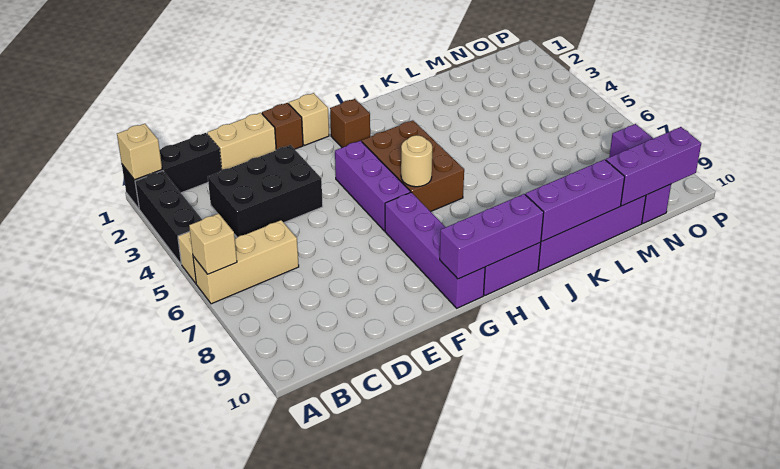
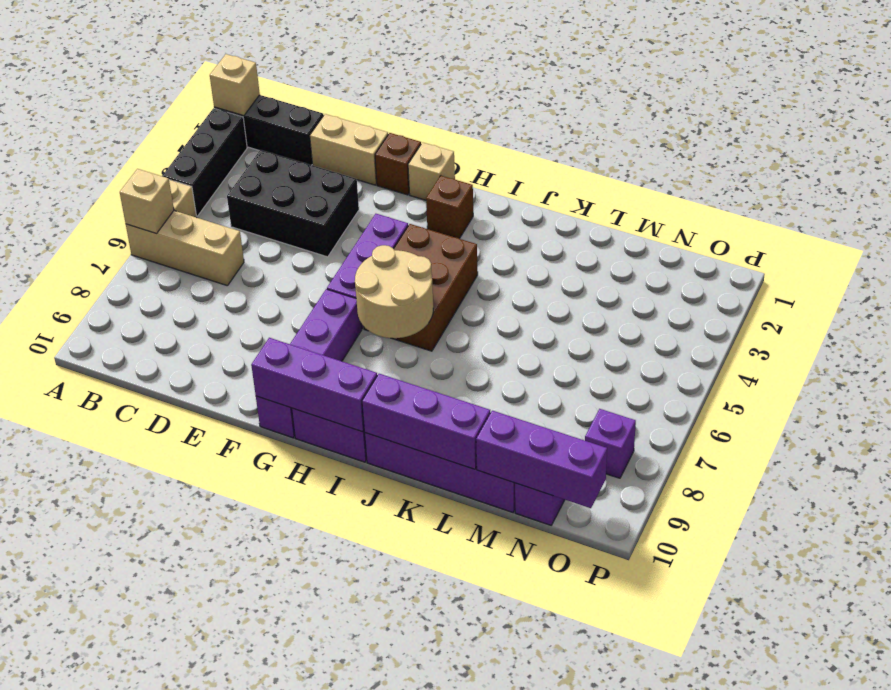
tan 1x1 round brick [401,135,432,187] -> tan 2x2 round brick [355,245,433,338]

